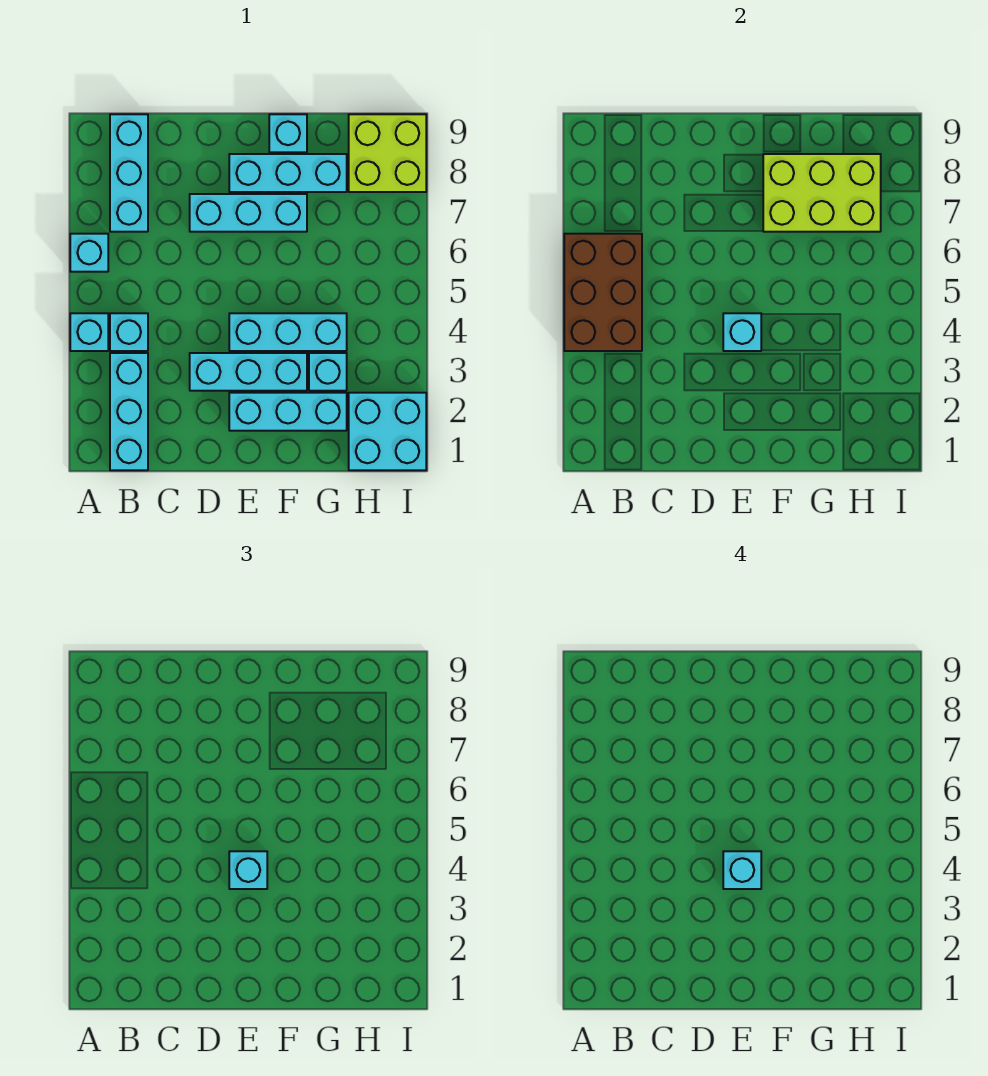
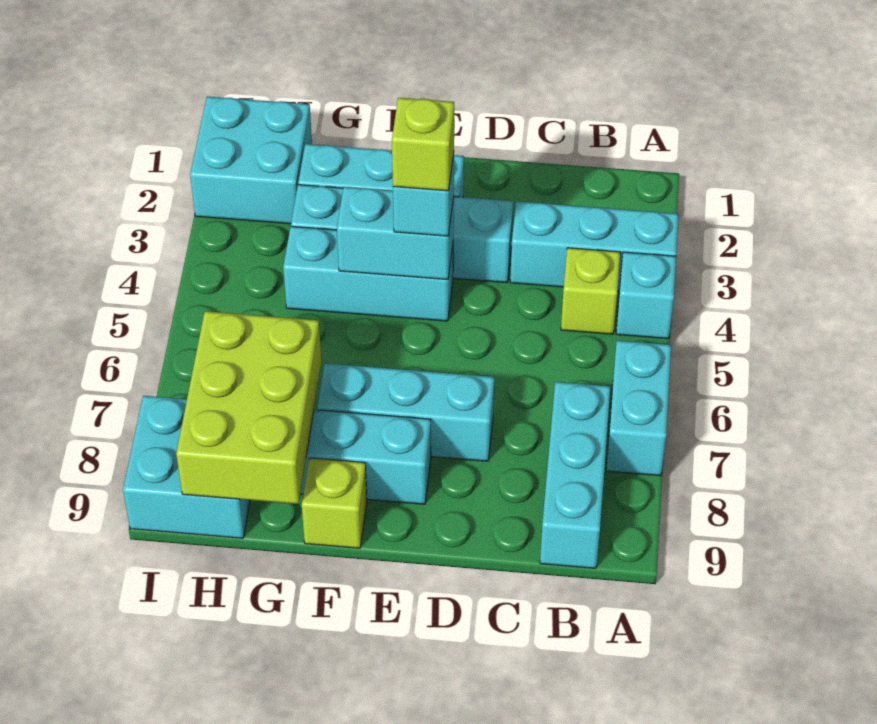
brown 2x3 brick [564,234,642,351] -> none
cyan 1x1 brick [70,234,108,272] -> cyan 1x2 brick [606,340,671,476]
cyan 1x3 brick [110,353,148,470] -> cyan 1x3 brick turned to [510,201,679,291]
cyan 1x1 brick [110,313,148,351] -> lime 1x1 brick [561,248,620,334]
cyan 1x1 brick [723,313,761,351] -> cyan 1x2 brick [337,187,454,280]
cyan 1x1 brick [723,851,761,889] -> lime 1x1 brick [392,98,454,191]
lime 2x3 brick [763,154,881,232] -> lime 2x3 brick turned to [176,311,321,504]
cyan 1x1 brick [269,114,307,152] -> lime 1x1 brick [302,458,367,548]
lime 2x2 brick [349,114,426,192] -> cyan 2x2 brick [123,396,250,538]

